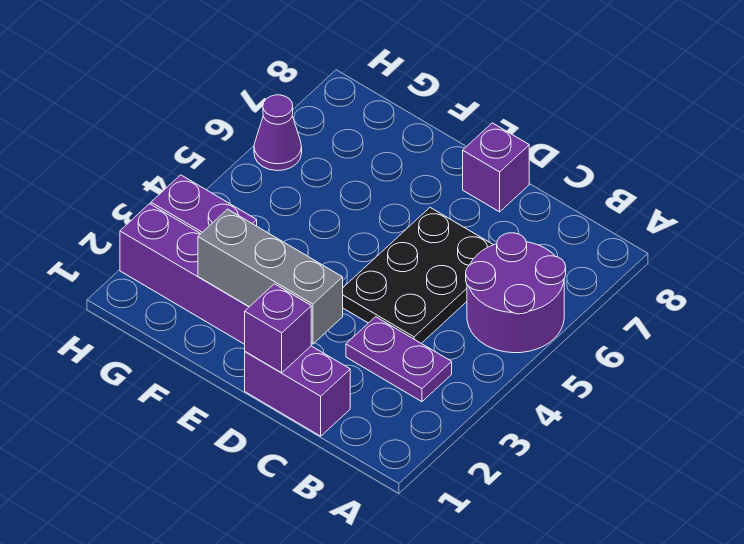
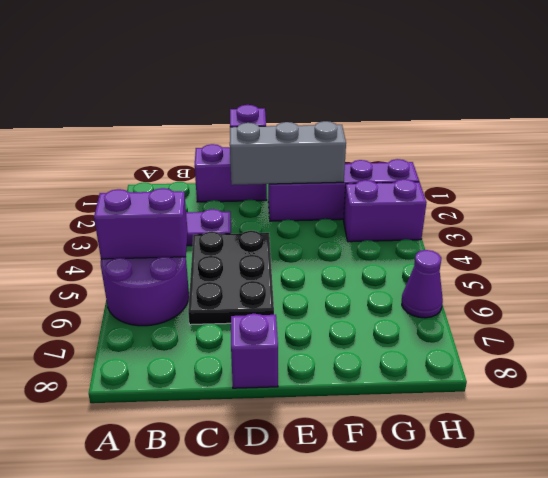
none -> purple 1x2 brick [94,188,188,259]

